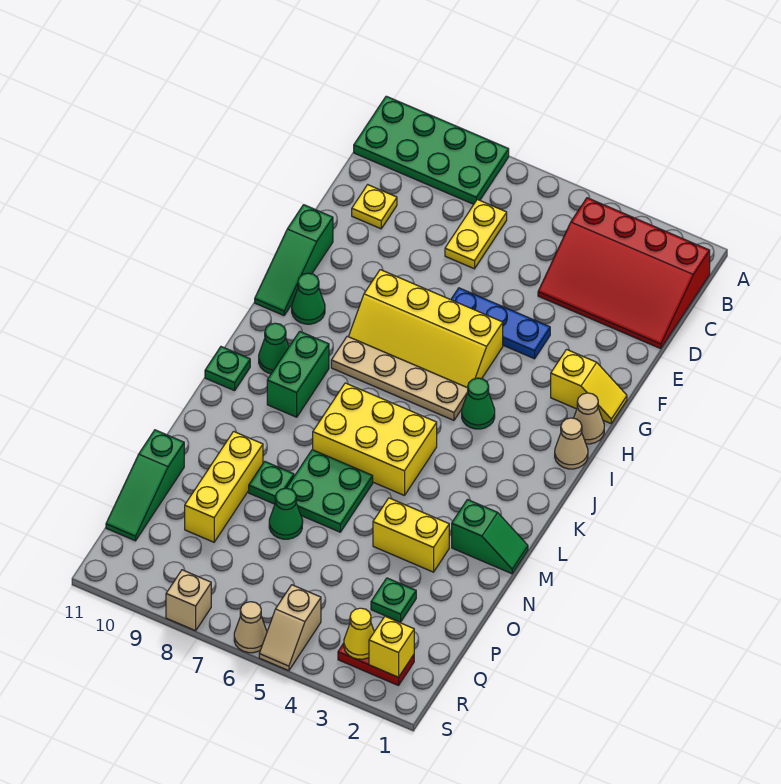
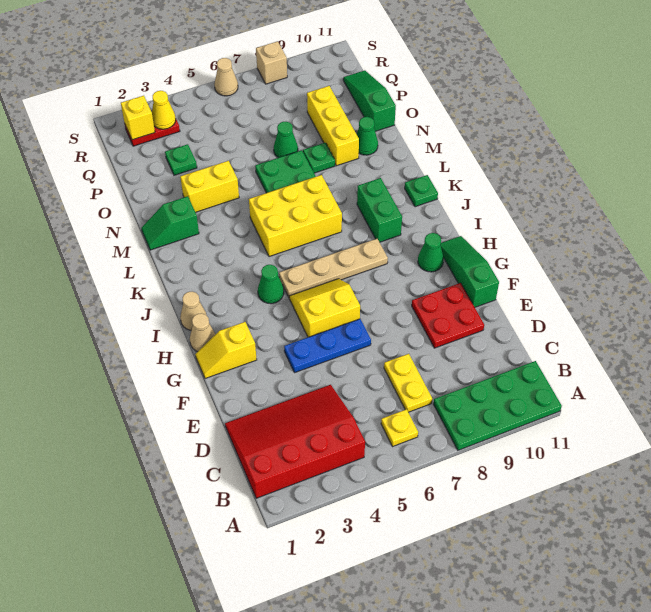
yellow 1x1 plate [352,185,397,229] -> yellow 1x1 plate moved to [381,409,418,447]
none -> red 2x2 plate [412,283,484,348]
yellow 2x4 slope [349,270,503,388] -> yellow 2x2 slope [289,279,360,337]
green 1x1 cone [259,323,289,374] -> green 1x1 cone moved to [357,117,378,155]
tan 1x2 slope [259,585,321,671] -> none

